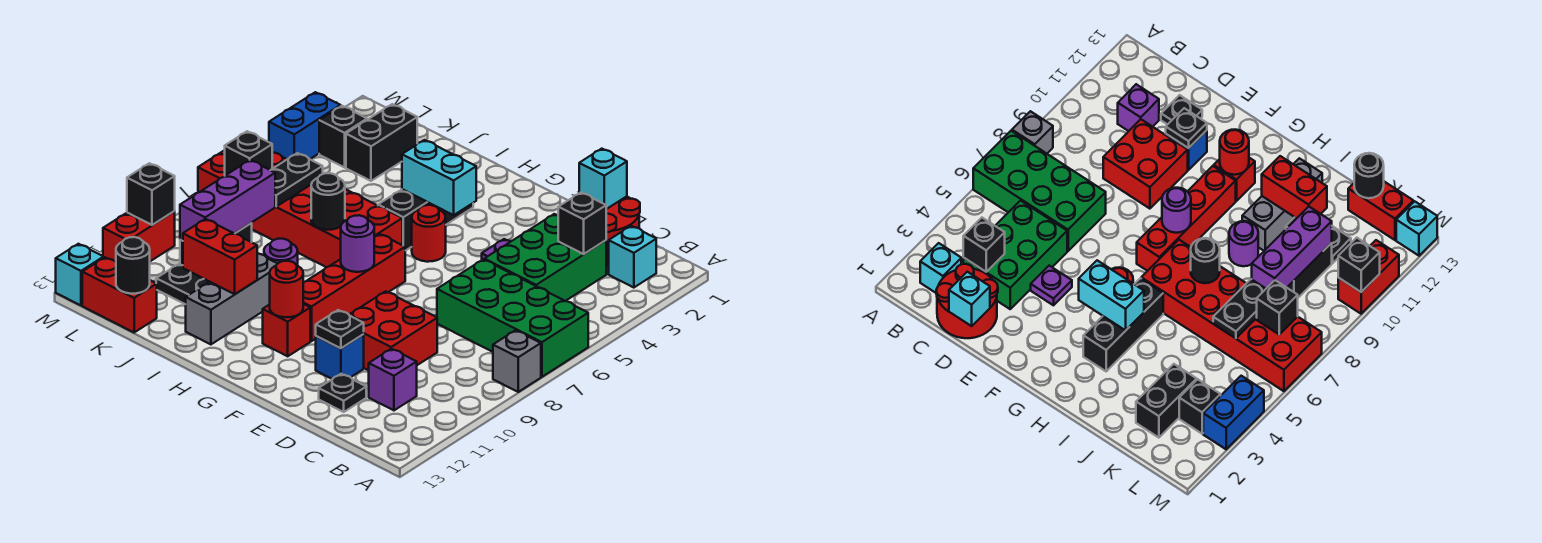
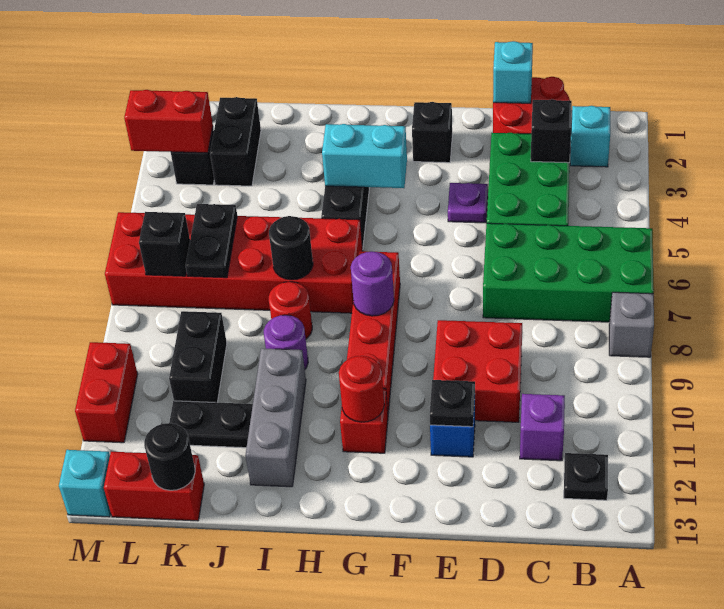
black 1x1 plate [319,374,366,412] -> black 1x1 plate moved to [564,453,608,500]
red 1x1 round brick [412,205,446,262] -> red 1x1 round brick moved to [269,282,312,339]
red 1x2 brick [183,219,257,294] -> red 1x2 brick moved to [124,90,213,153]
purple 1x3 brick [180,160,276,241] -> none
blue 1x2 brick [269,92,341,159] -> none
black 1x1 brick [127,163,175,225] -> black 1x1 brick moved to [412,102,452,163]

